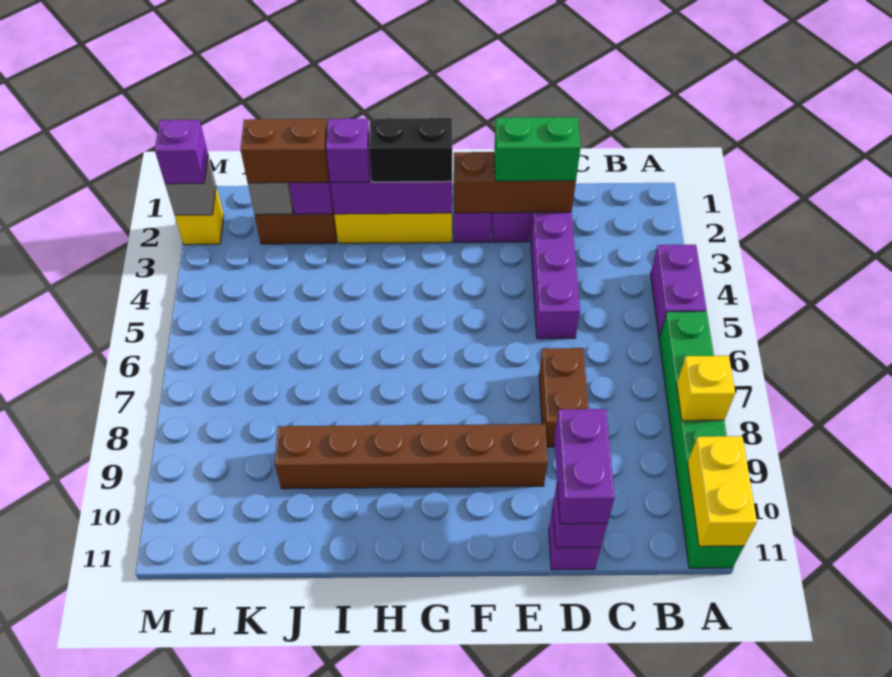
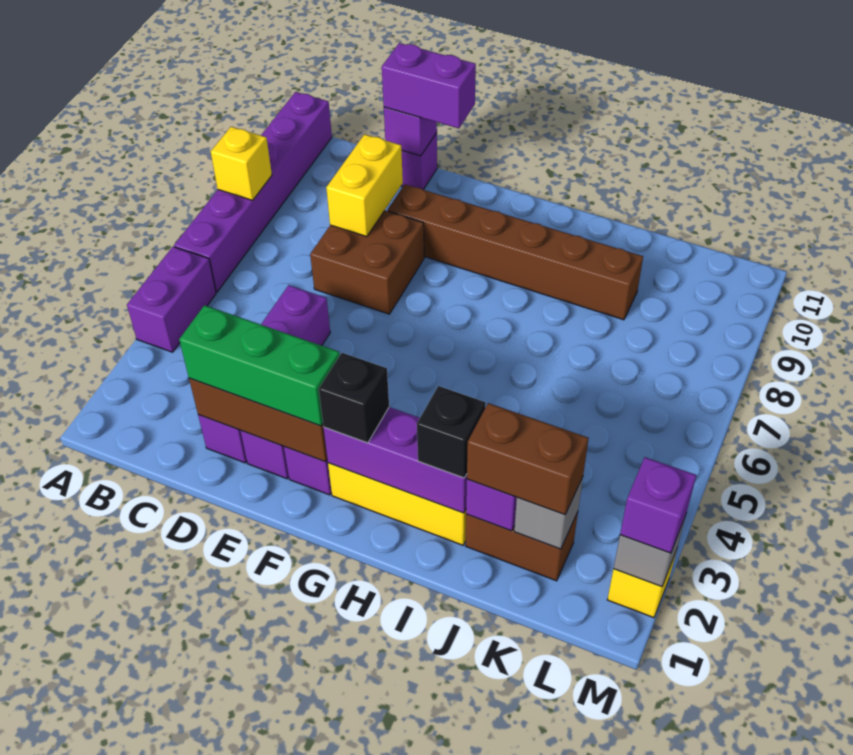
green 1x6 brick [659,312,744,568] -> purple 1x6 brick [174,92,332,292]
yellow 1x2 brick [688,436,757,546] -> yellow 1x2 brick moved to [326,134,403,237]
green 1x2 brick [494,117,581,181] -> green 1x3 brick [179,305,340,426]
brown 1x2 brick [539,348,589,447] -> brown 2x2 brick [310,211,424,314]
purple 1x2 brick [554,409,615,524] -> purple 1x2 brick turned to [382,43,476,128]
black 1x2 brick [369,117,452,182] -> black 1x1 brick [319,353,389,443]
purple 1x1 brick [326,118,370,182] -> black 1x1 brick [417,386,486,478]

